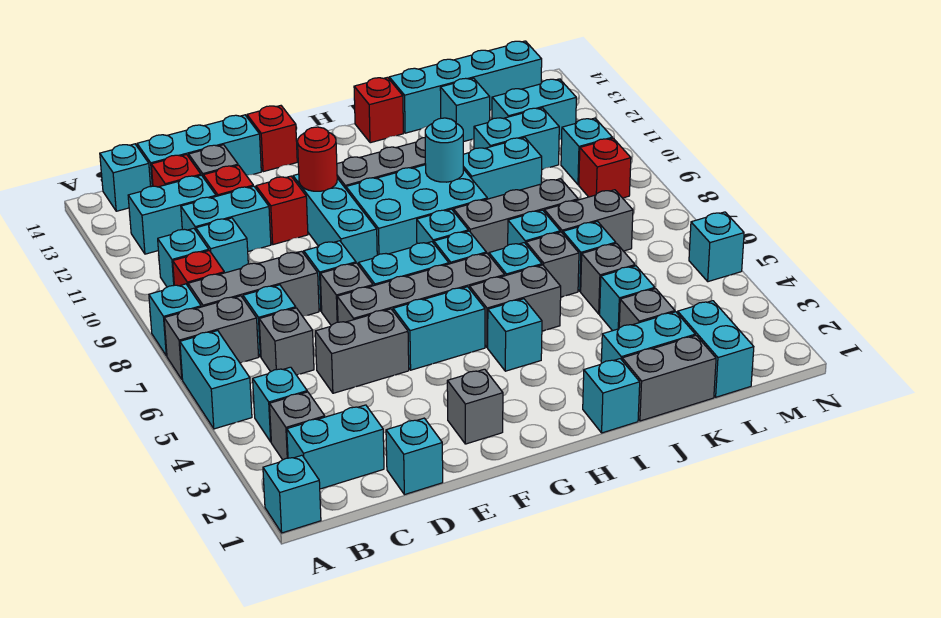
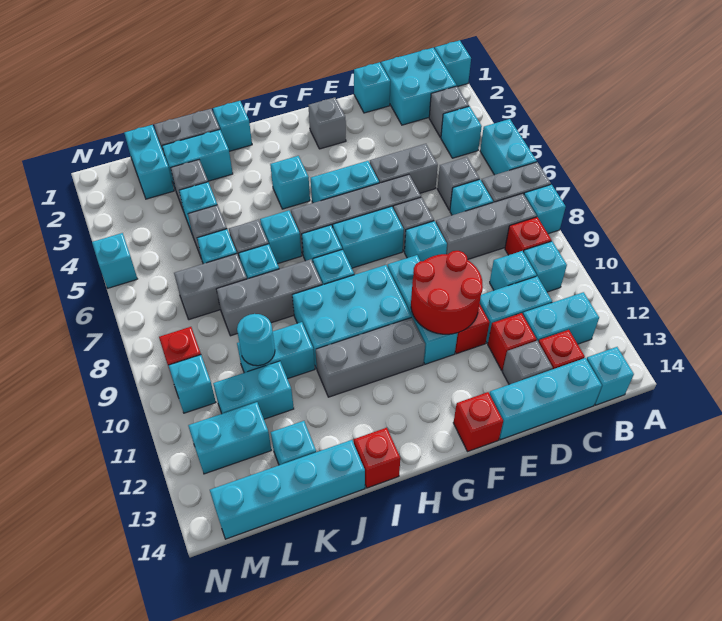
cyan 1x2 brick [287,405,384,489] -> cyan 2x2 brick [381,48,457,125]
red 1x1 round brick [298,127,337,191] -> red 2x2 round brick [411,251,483,334]
grey 1x2 brick [470,265,561,347] -> none
cyan 1x1 round brick [425,118,463,182] -> cyan 1x1 round brick moved to [237,314,275,366]

